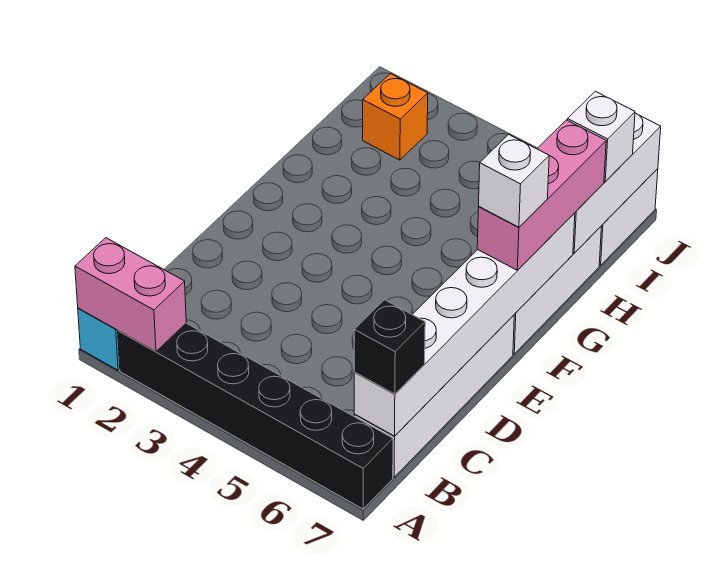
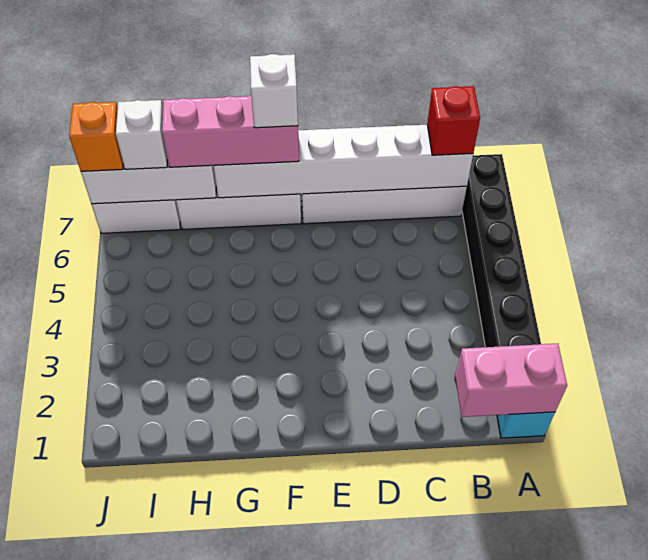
pink 1x2 brick [75,238,186,352] -> pink 1x2 brick turned to [455,344,567,417]
black 1x1 brick [354,300,425,394] -> red 1x1 brick [427,86,480,155]
orange 1x1 brick [363,74,428,160] -> orange 1x1 brick moved to [69,102,123,171]

